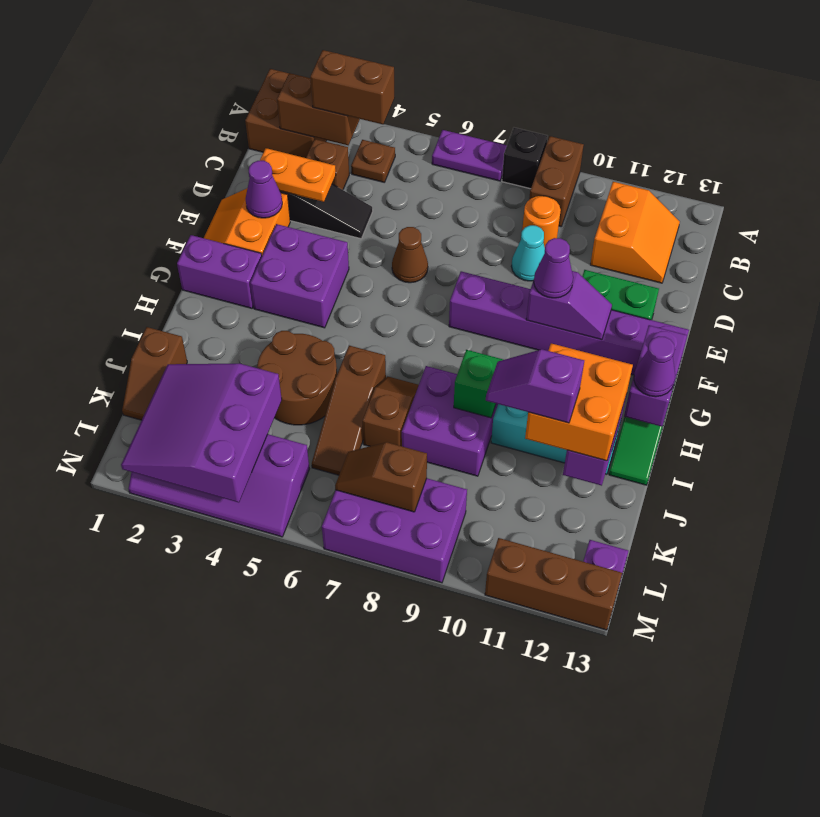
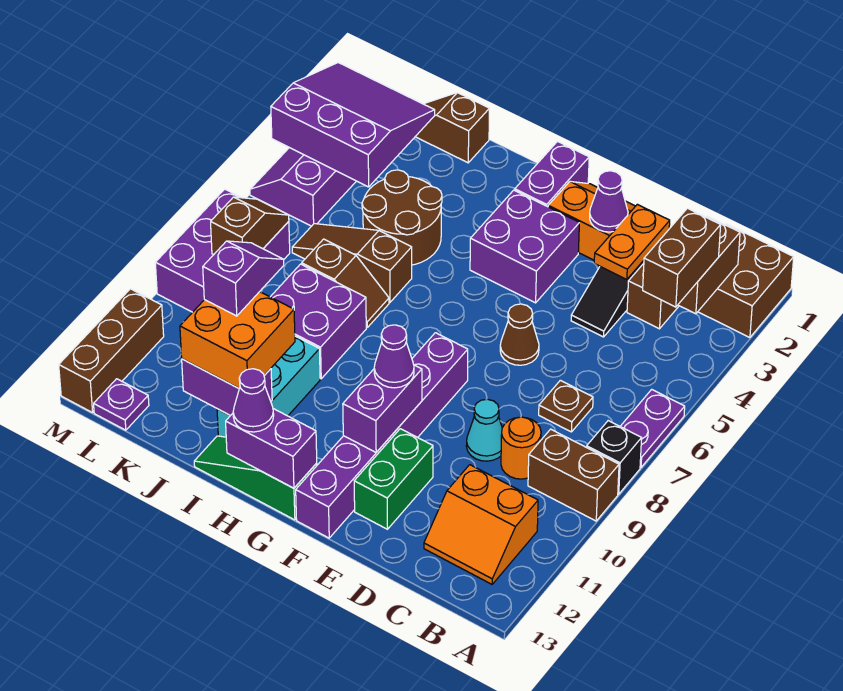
brown 1x1 plate [351,140,395,182] -> brown 1x1 plate moved to [539,380,593,432]
purple 1x2 slope [526,271,612,340] -> purple 1x2 brick [343,365,422,452]
green 1x1 brick [454,350,504,418] -> none

